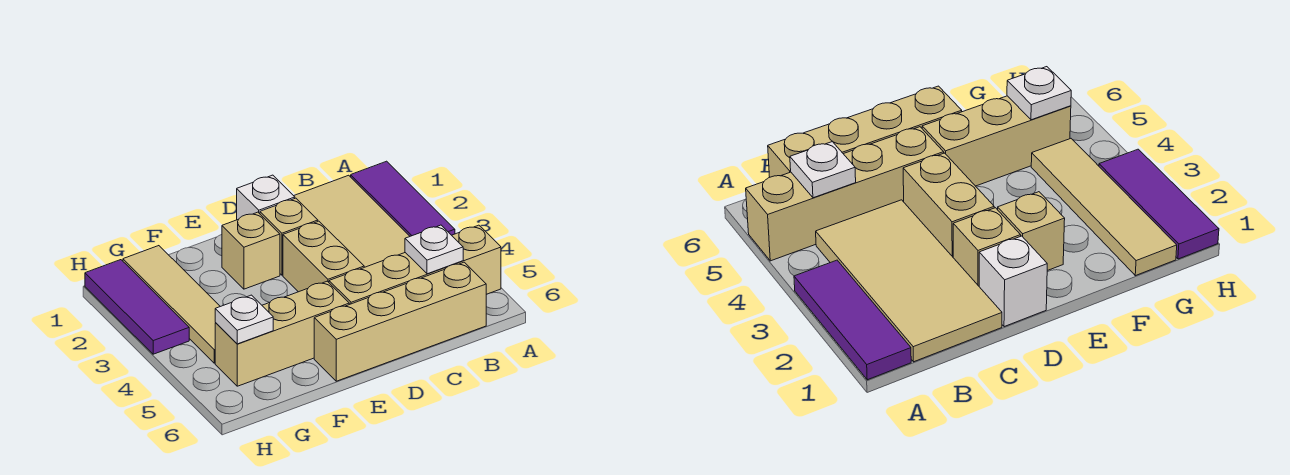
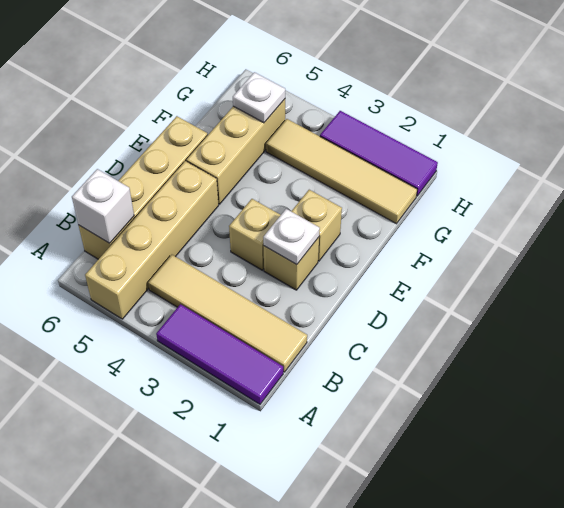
tan 2x4 tile [294,175,410,267] -> tan 1x4 tile [148,255,307,372]
white 1x1 plate [405,225,463,274] -> white 1x1 plate moved to [263,209,320,265]
white 1x1 brick [237,175,295,220] -> white 1x1 brick moved to [72,169,134,243]
tan 1x2 brick [283,221,364,292] -> tan 1x1 brick [229,199,280,270]

